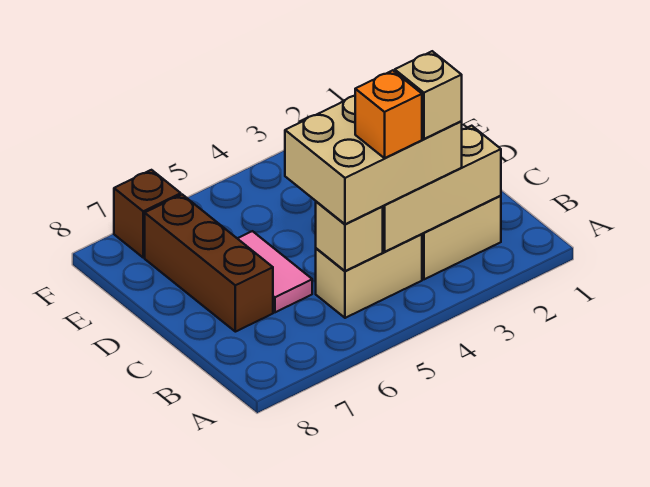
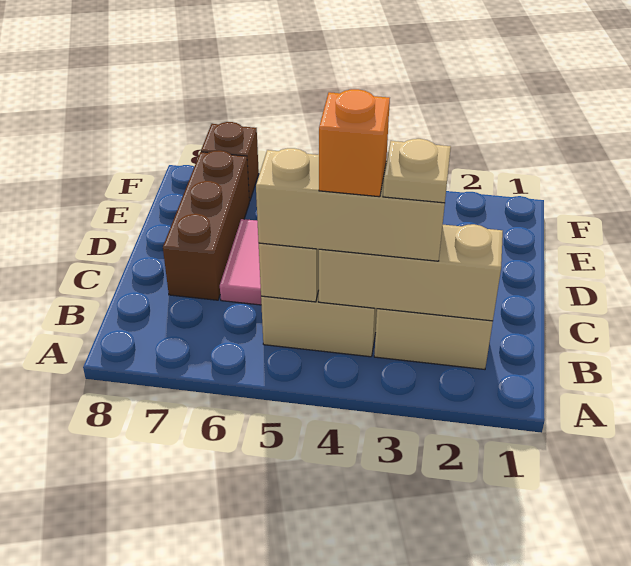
tan 2x3 brick [285,96,462,224] -> tan 1x3 brick [256,148,445,261]
tan 1x1 brick [395,51,462,139] -> tan 1x1 plate [383,139,451,203]

